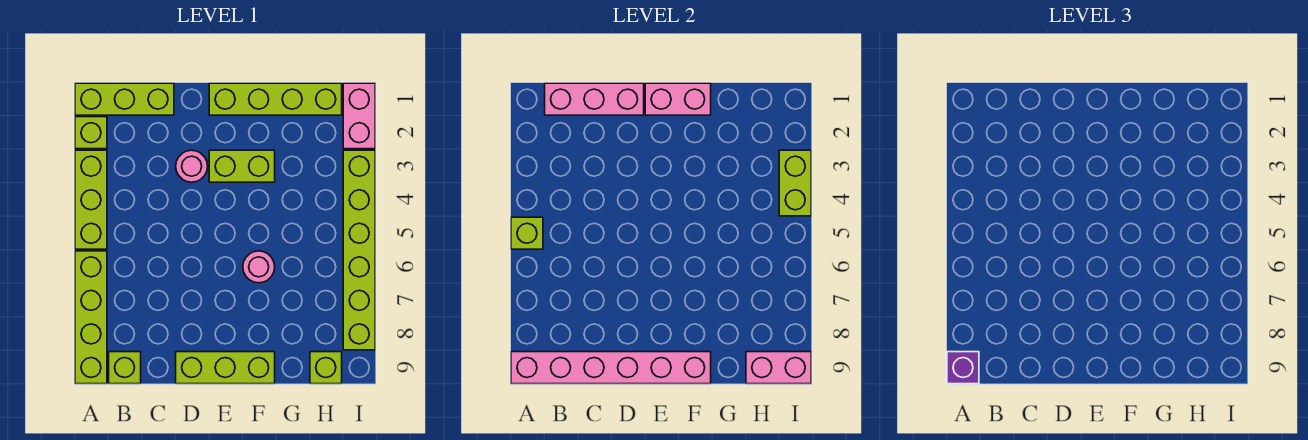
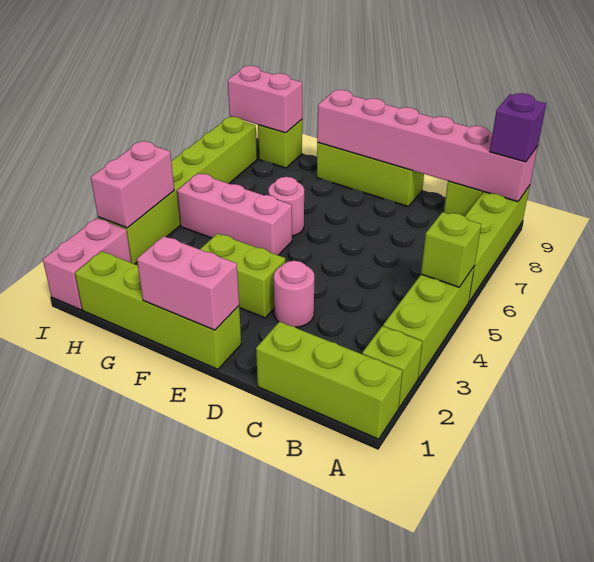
pink 1x3 brick [545,83,644,115] -> pink 1x3 brick moved to [177,174,292,255]
lime 1x2 brick [779,150,811,216] -> pink 1x2 brick [91,141,174,228]

